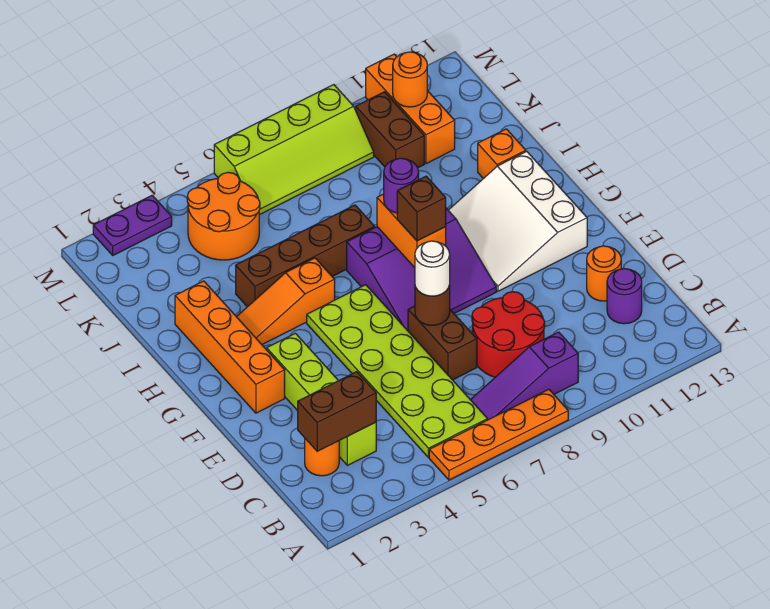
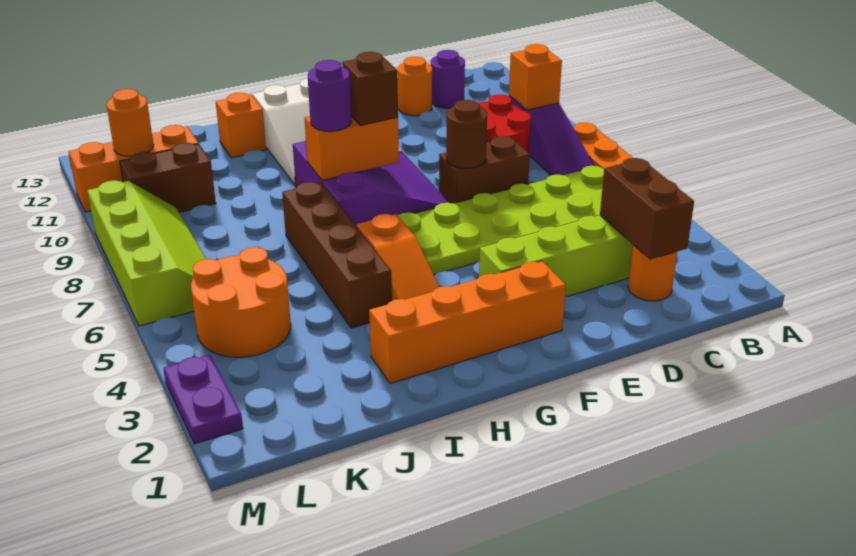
none -> orange 1x1 brick [509,44,562,110]
white 1x1 round brick [415,241,450,296] -> none

